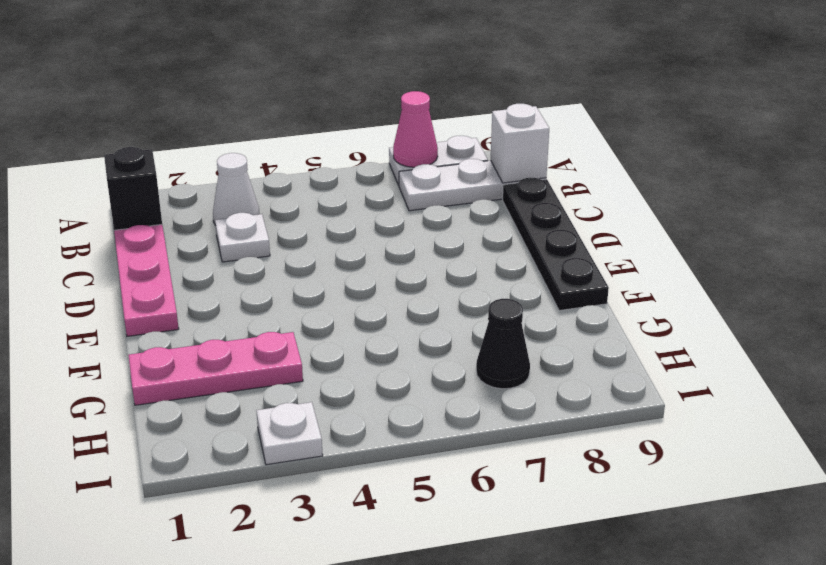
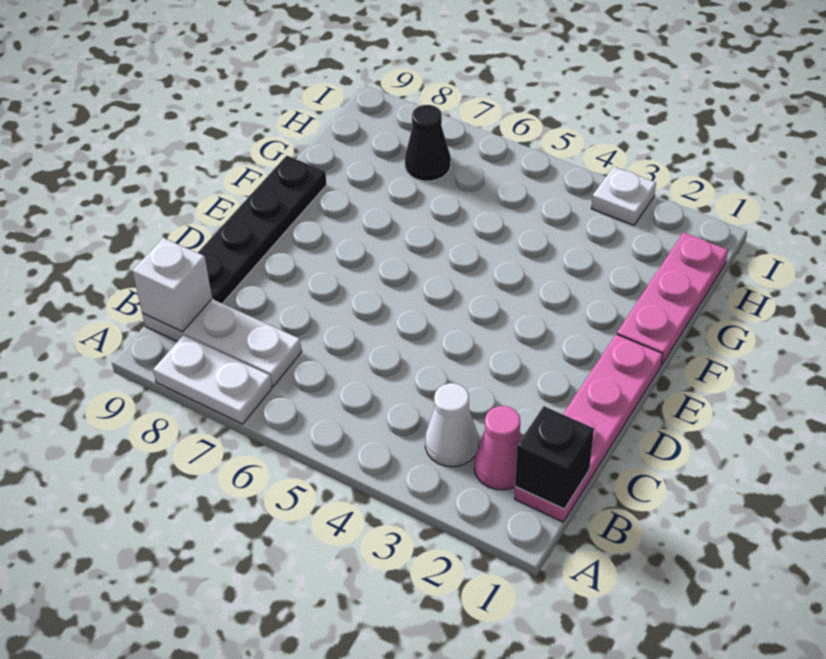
pink 1x1 cone [393,91,438,167] -> pink 1x1 cone moved to [474,406,522,490]
white 1x1 plate [215,213,270,262] -> none
pink 1x3 plate [129,332,303,405] -> pink 1x3 plate turned to [617,232,728,365]

